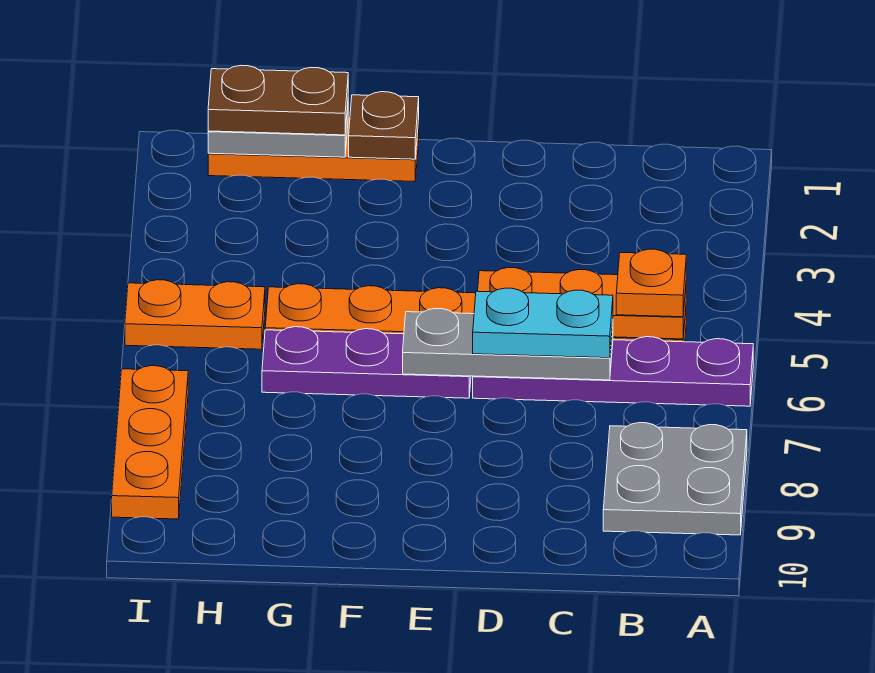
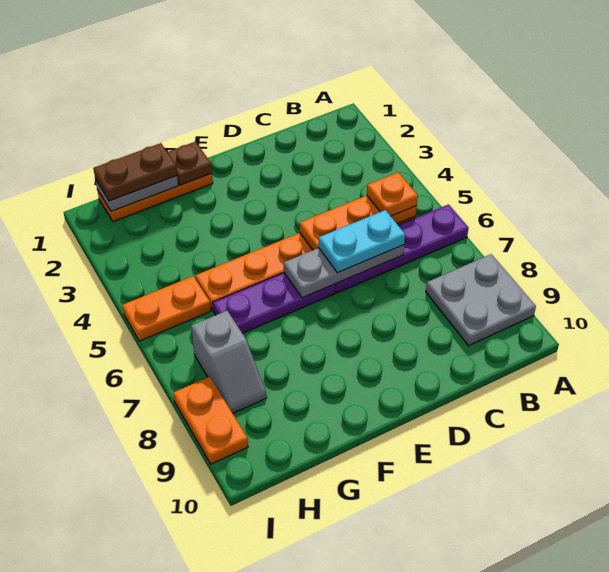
none -> grey 1x2 slope [191,311,267,413]
orange 1x3 plate [112,366,188,519] -> orange 1x2 plate [173,377,248,464]

